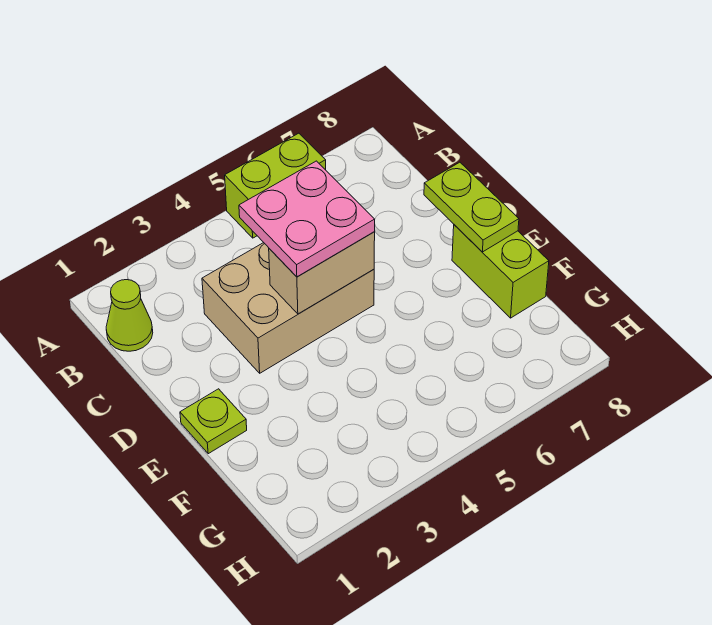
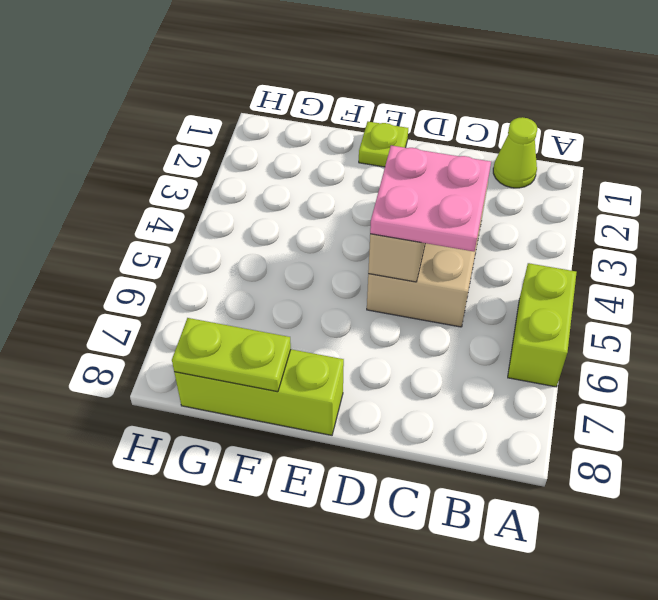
lime 1x2 plate [424,162,519,252] -> lime 1x2 plate moved to [172,318,291,392]
lime 1x2 brick [452,225,549,318] -> lime 1x3 brick [174,349,344,435]

